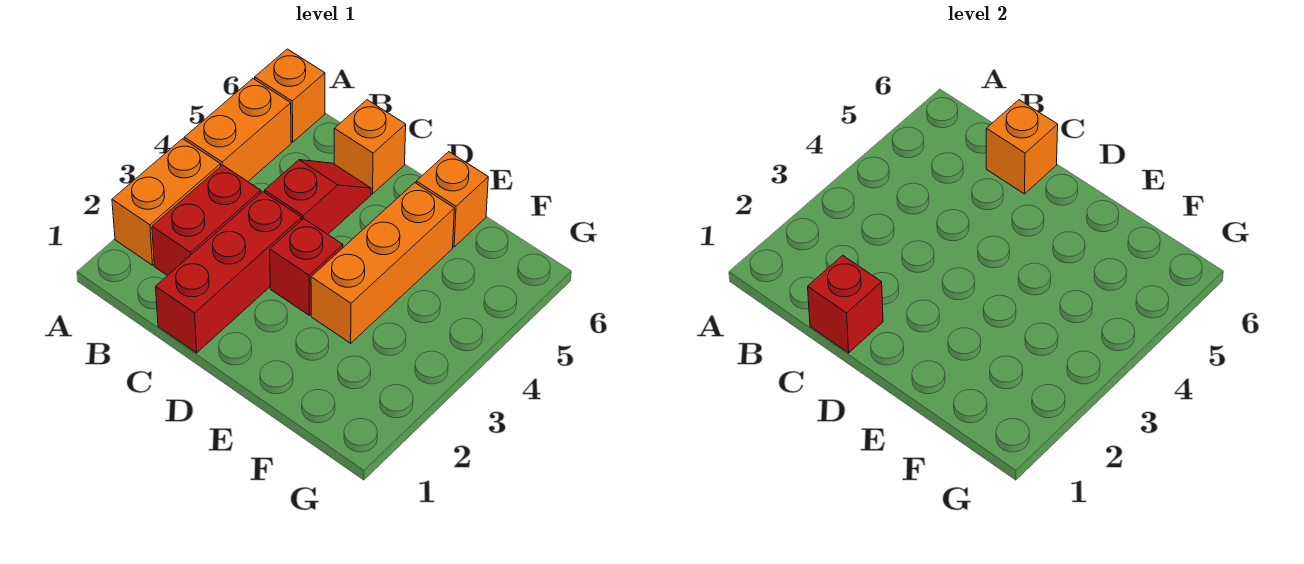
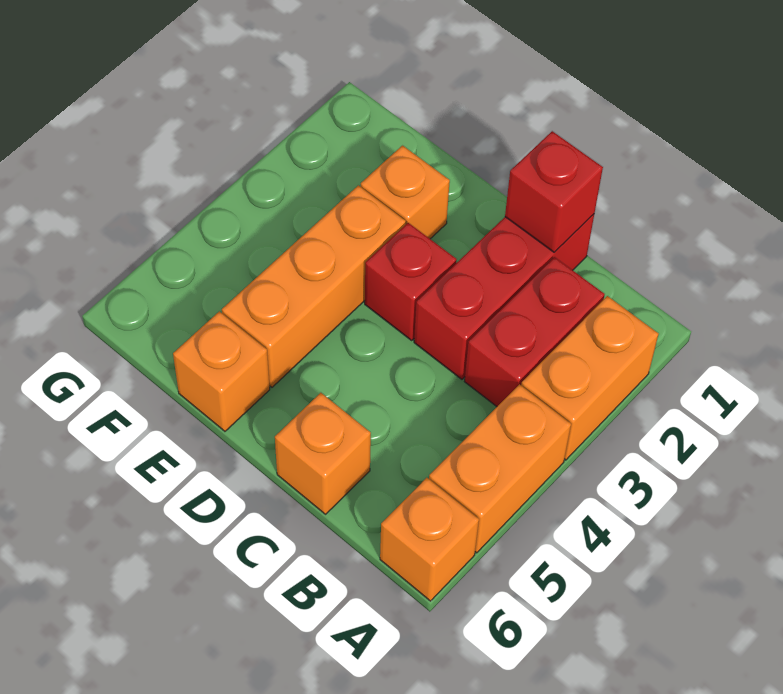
red 1x2 slope [265,160,371,234] -> none
orange 1x1 brick [986,100,1058,194] -> orange 1x1 brick moved to [361,146,450,239]

